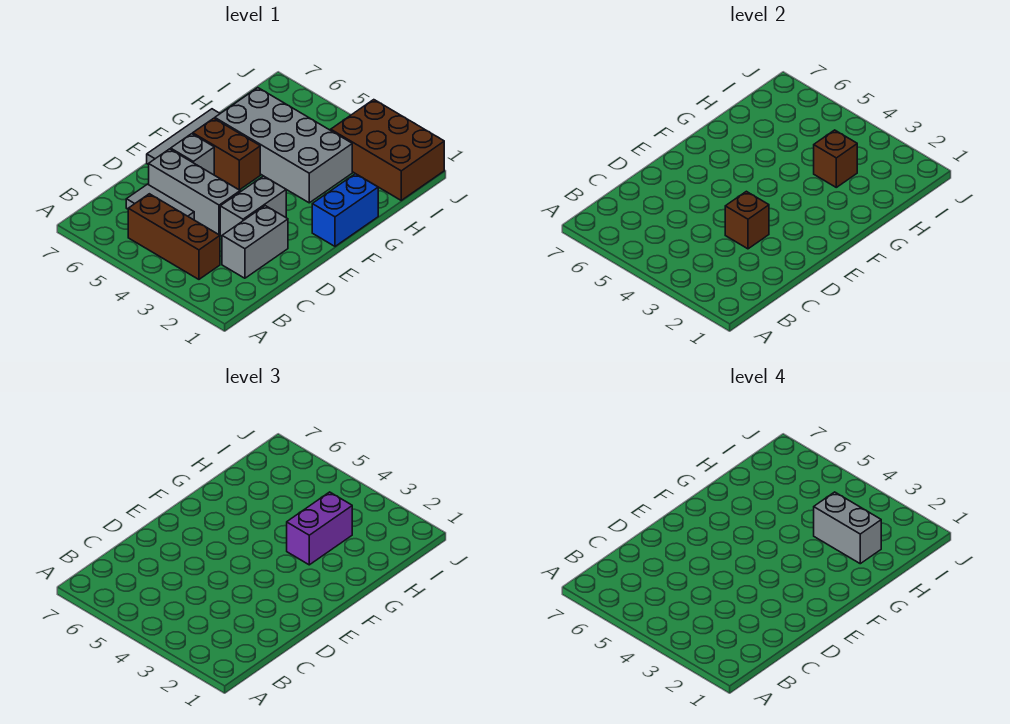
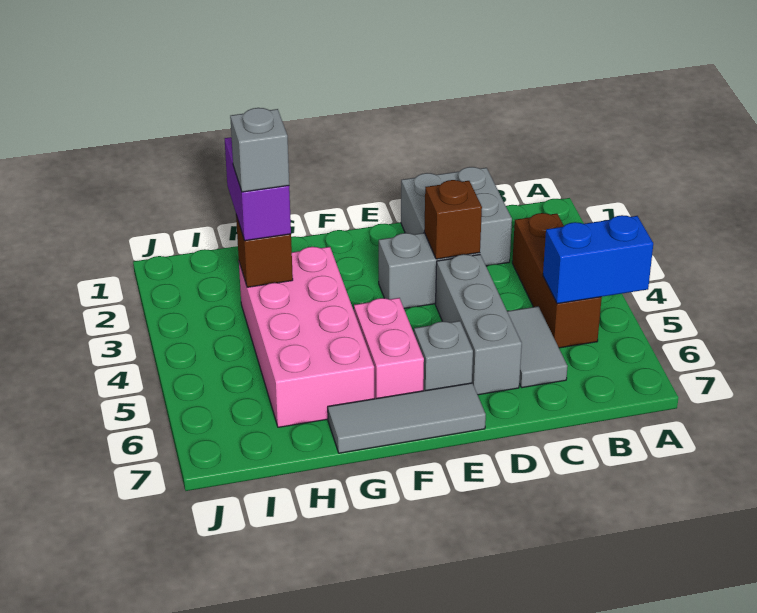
grey 1x2 brick [222,206,288,278] -> grey 2x2 brick [401,167,512,266]
blue 1x2 brick [312,174,378,246] -> blue 1x2 brick moved to [543,215,653,304]
brown 1x2 brick [193,118,260,190] -> pink 1x2 brick [354,298,424,399]
grey 2x4 brick [215,88,352,203] -> pink 2x4 brick [239,247,374,427]
purple 1x2 brick [287,492,352,565] -> purple 1x2 brick turned to [225,137,291,241]
grey 1x2 brick [814,492,881,564] -> grey 1x1 brick [230,108,289,192]
brown 2x3 brick [331,100,444,200] -> none

